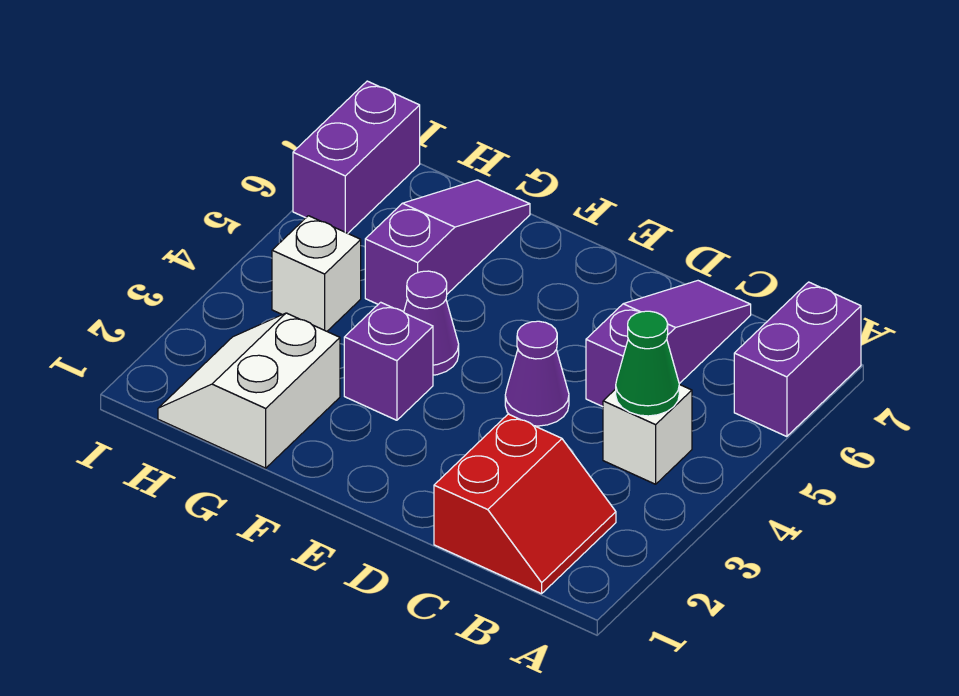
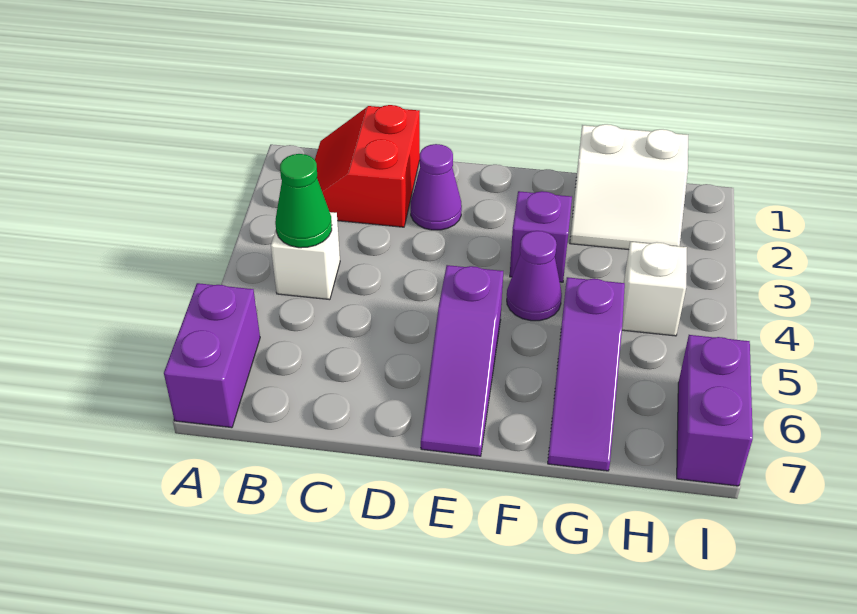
purple 1x3 slope [586,281,751,407] -> purple 1x3 slope moved to [421,265,503,456]
purple 1x1 cone [505,321,569,426] -> purple 1x1 cone moved to [411,144,462,230]
white 2x2 slope [158,313,340,468] -> white 2x2 slope turned to [570,124,688,250]

